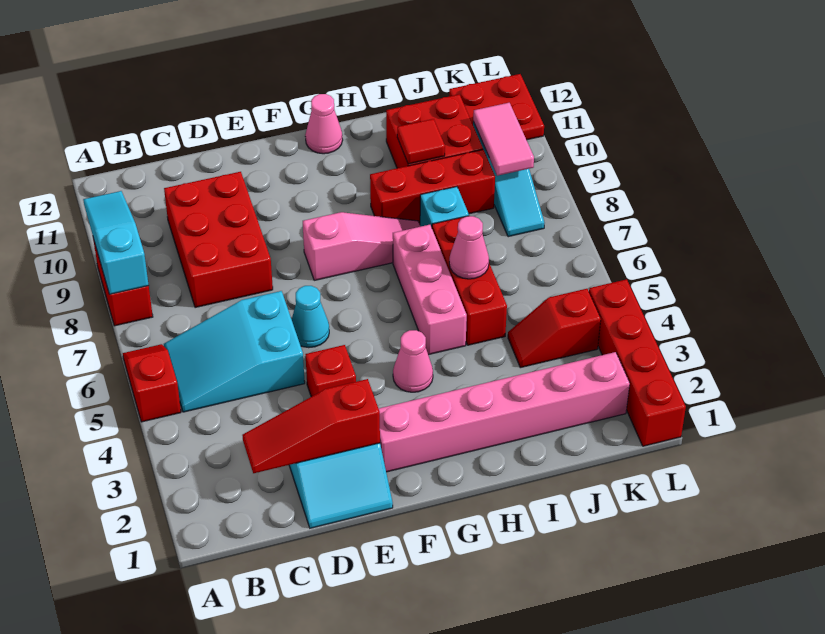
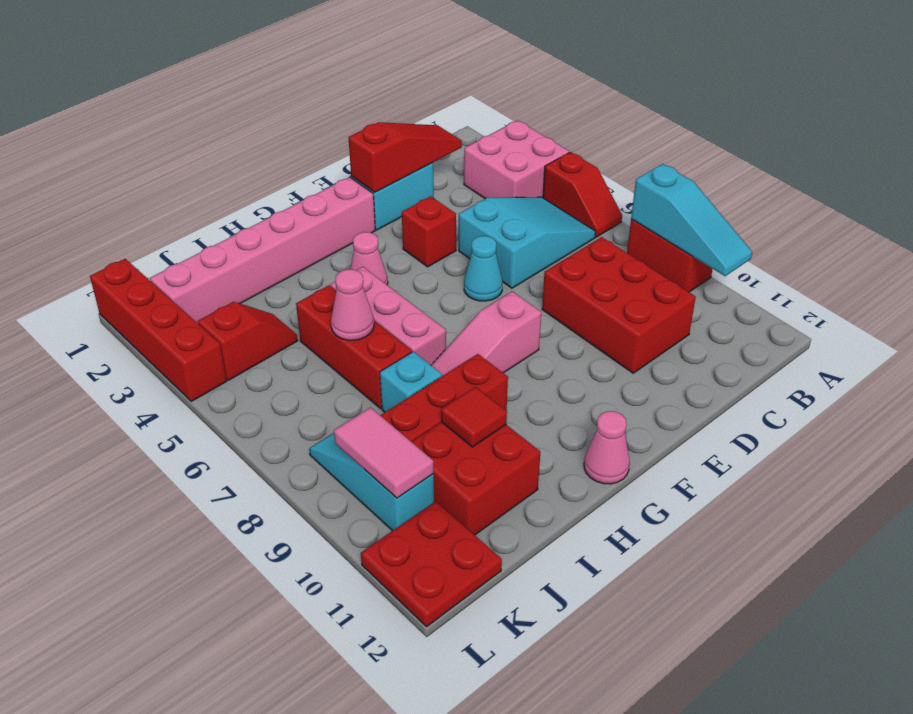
none -> pink 2x2 brick [464,120,569,199]

